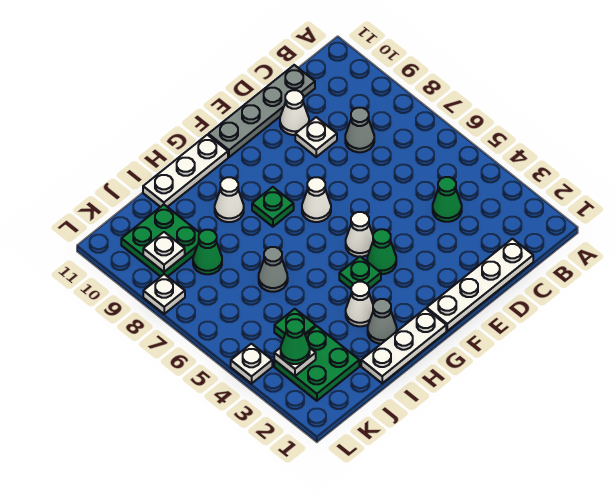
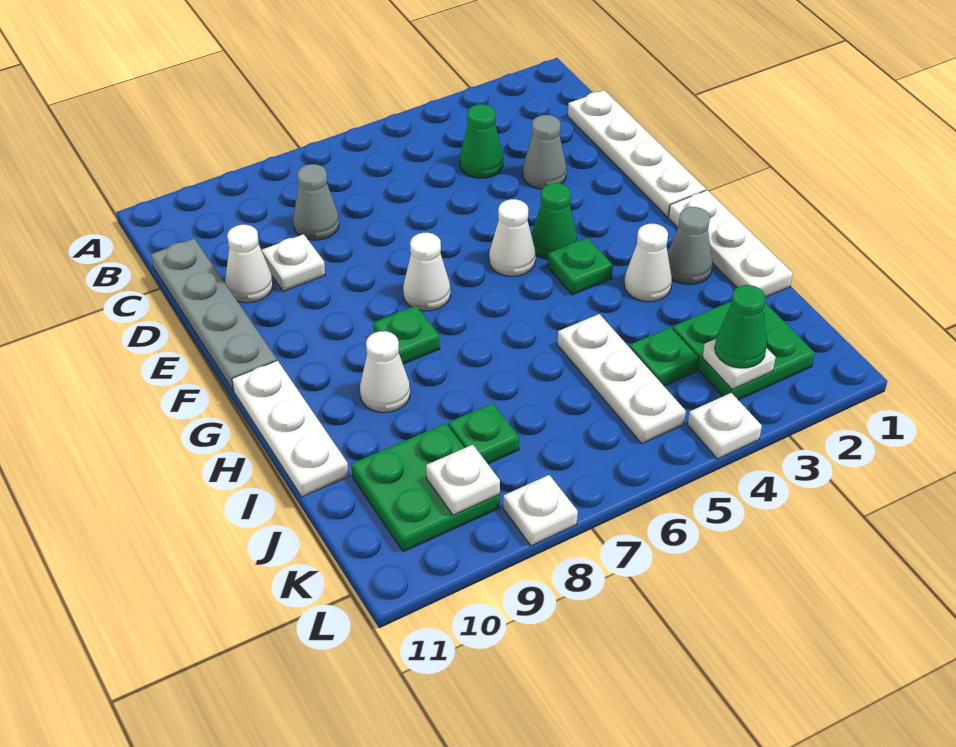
none -> white 1x3 plate [557,314,686,444]
grey 1x1 cone [259,247,288,292] -> grey 1x1 cone moved to [523,115,567,189]
green 1x1 cone [193,230,222,274] -> green 1x1 plate [448,403,519,464]

